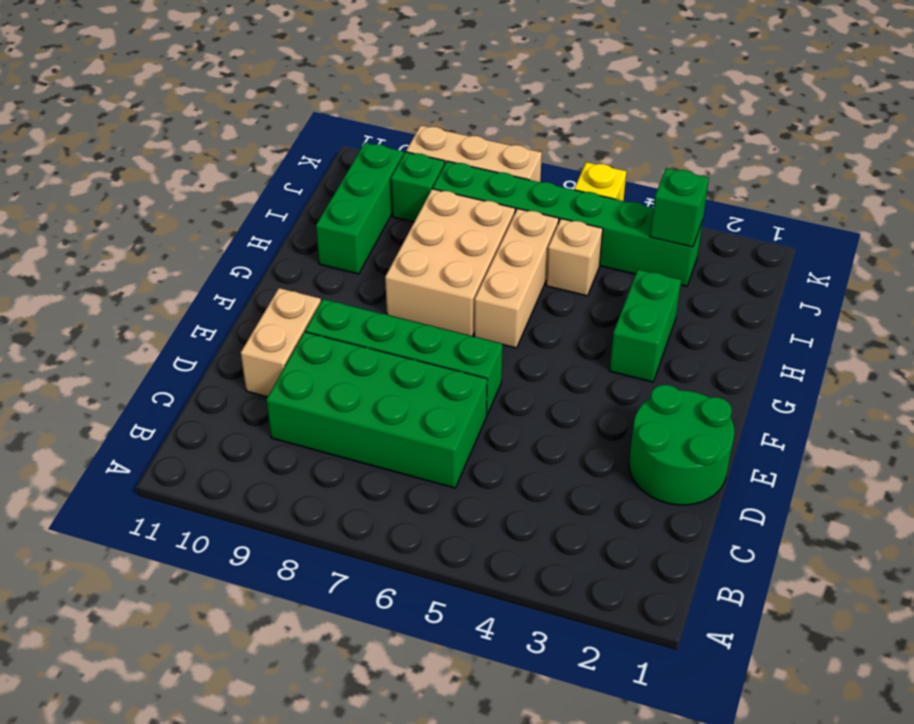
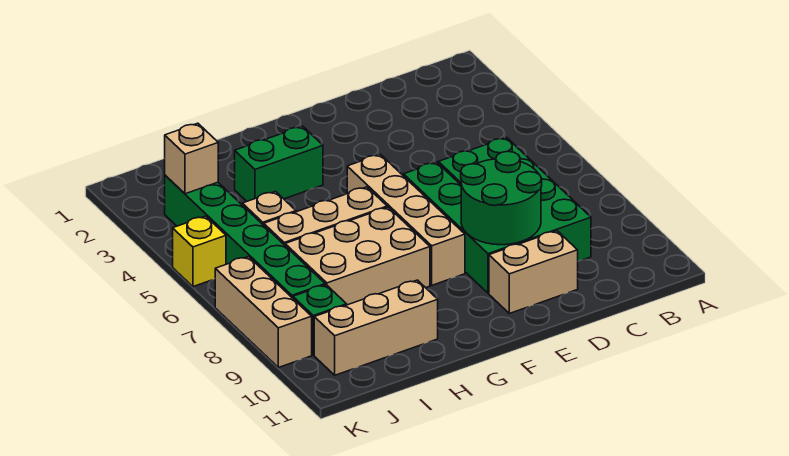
green 2x2 round brick [629,385,734,505] -> green 2x2 round brick moved to [461,151,542,245]
none -> tan 1x4 brick [347,154,465,285]
green 1x3 brick [316,143,404,274] -> tan 1x3 brick [314,280,438,375]
green 1x1 brick [650,168,709,247] -> tan 1x1 brick [165,123,218,194]

